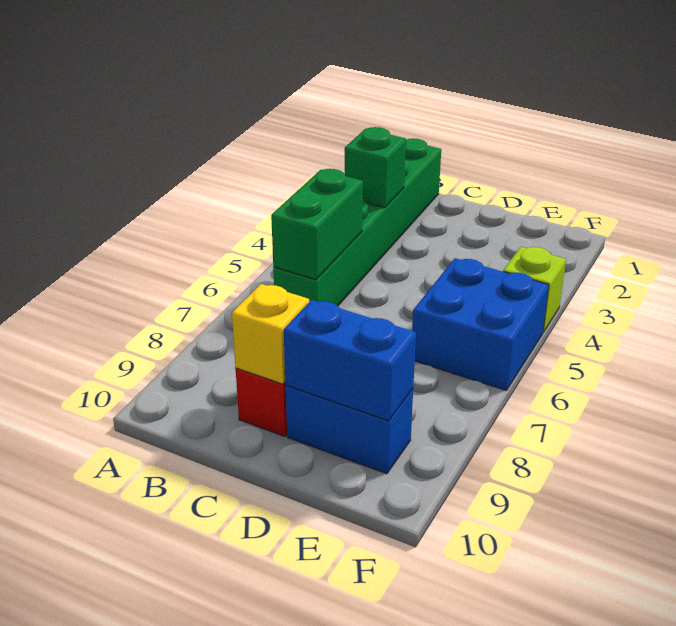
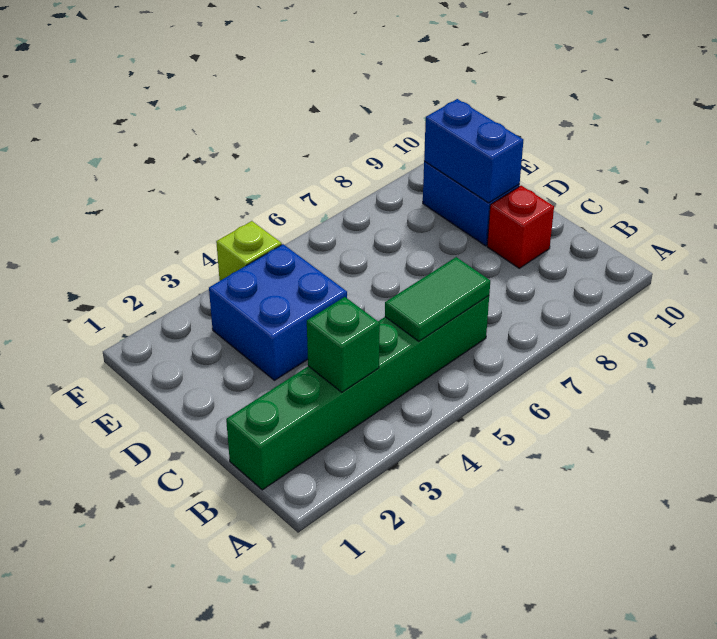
green 1x2 brick [271,169,363,280] -> green 1x2 tile [385,257,490,341]
yellow 1x1 brick [232,284,309,384] -> none
blue 2x2 brick [412,258,549,391] -> blue 2x2 brick moved to [209,244,347,380]

